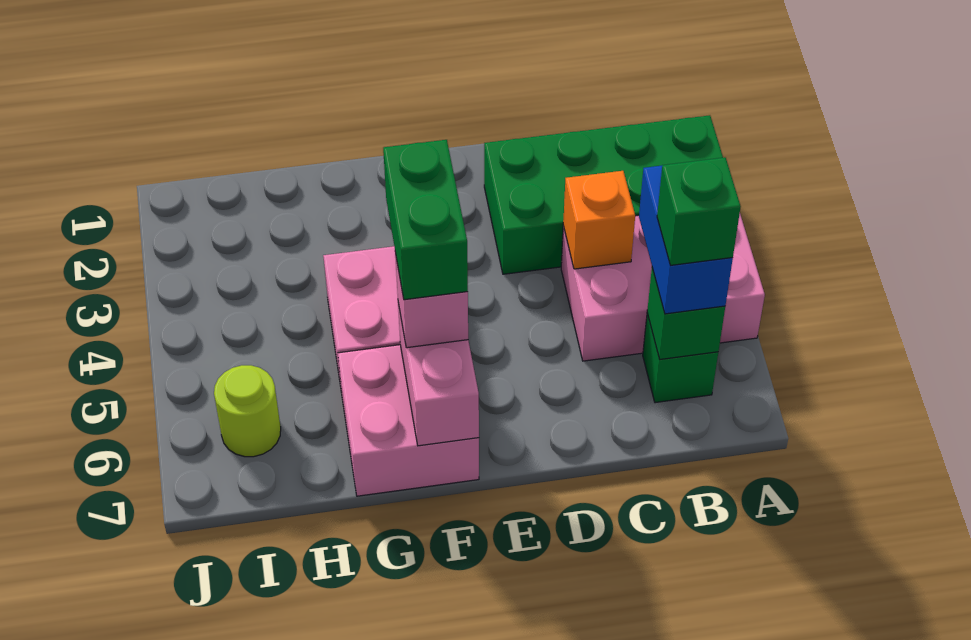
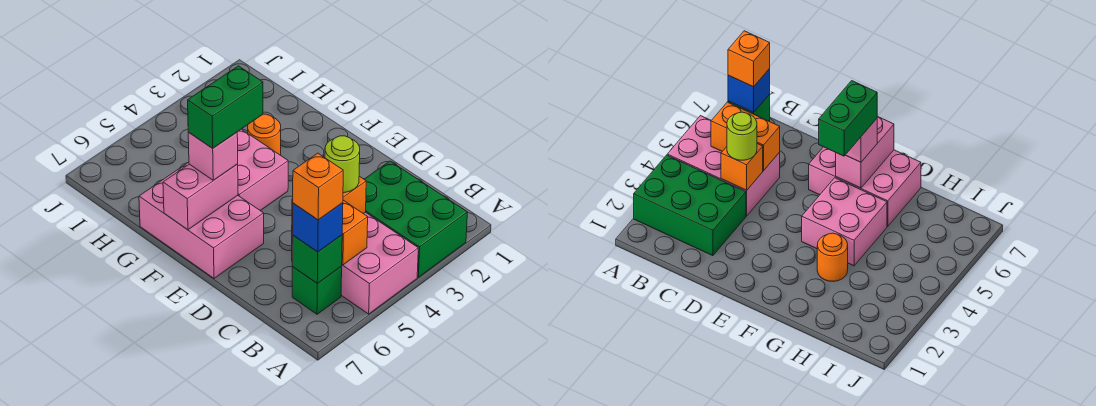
green 2x4 brick [484,115,723,274] -> green 2x3 brick [364,161,468,277]
none -> orange 1x2 brick [292,199,368,265]
blue 1x2 brick [639,166,733,314] -> blue 1x1 brick [293,203,343,252]
green 1x1 brick [657,157,741,265] -> orange 1x1 brick [293,153,343,220]
pink 2x2 brick [338,345,479,496] -> pink 2x3 brick [139,162,264,278]
none -> orange 1x1 round brick [248,114,281,155]
lime 1x1 round brick [214,365,281,457] -> lime 1x1 round brick moved to [325,136,360,193]

